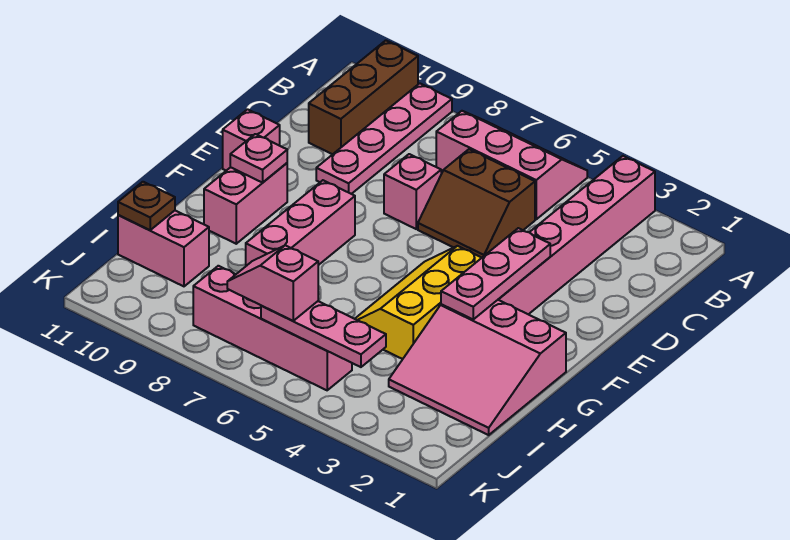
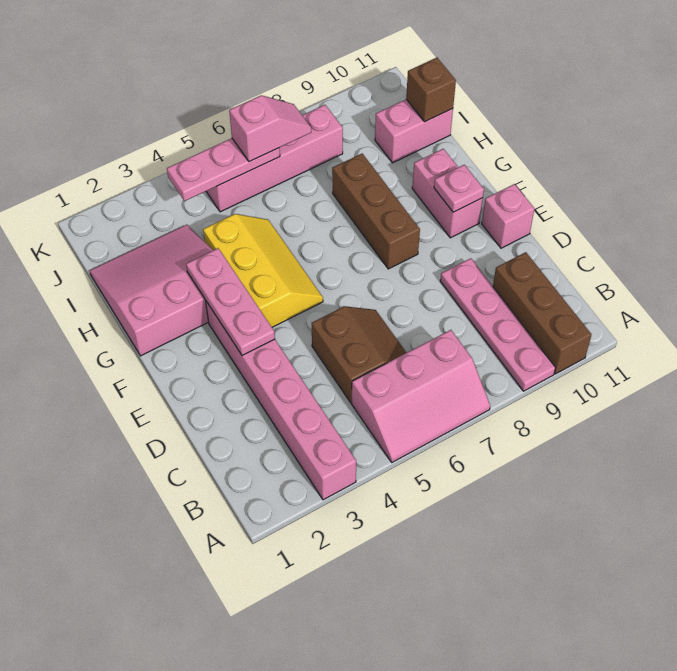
brown 2x2 slope [418,149,535,258] -> brown 2x2 slope turned to [312,306,406,402]
pink 1x1 brick [384,154,442,229] -> none
pink 1x3 brick [246,180,355,266] -> brown 1x3 brick [332,154,420,269]
brown 1x1 plate [118,182,175,230] -> brown 1x1 brick [406,58,456,122]

